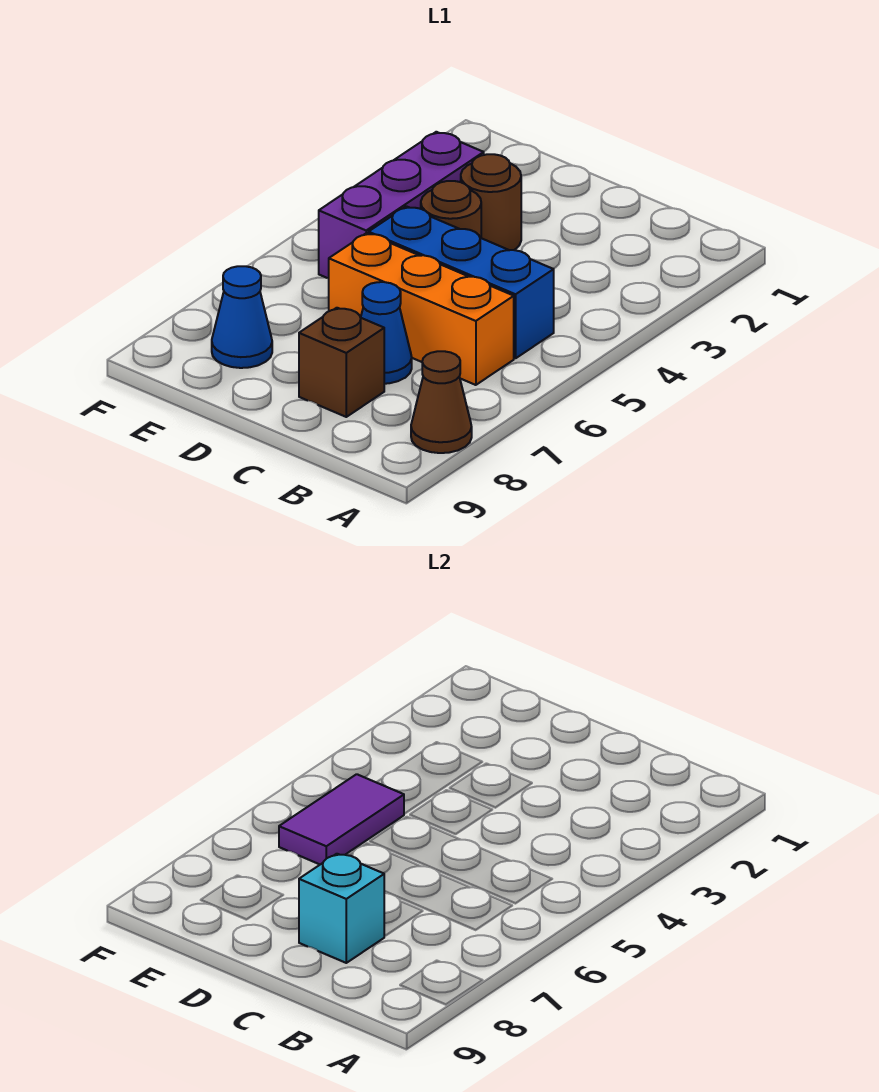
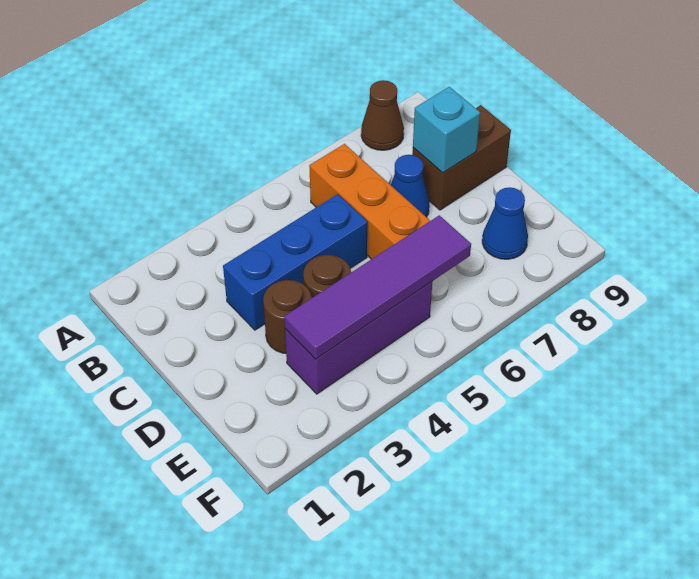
blue 1x3 brick [369,206,554,358] -> blue 1x3 brick turned to [223,194,367,330]
brown 1x1 brick [299,308,384,417] -> brown 1x2 brick [412,105,511,210]
purple 1x2 tile [279,774,404,864] -> purple 1x4 tile [284,215,471,359]

